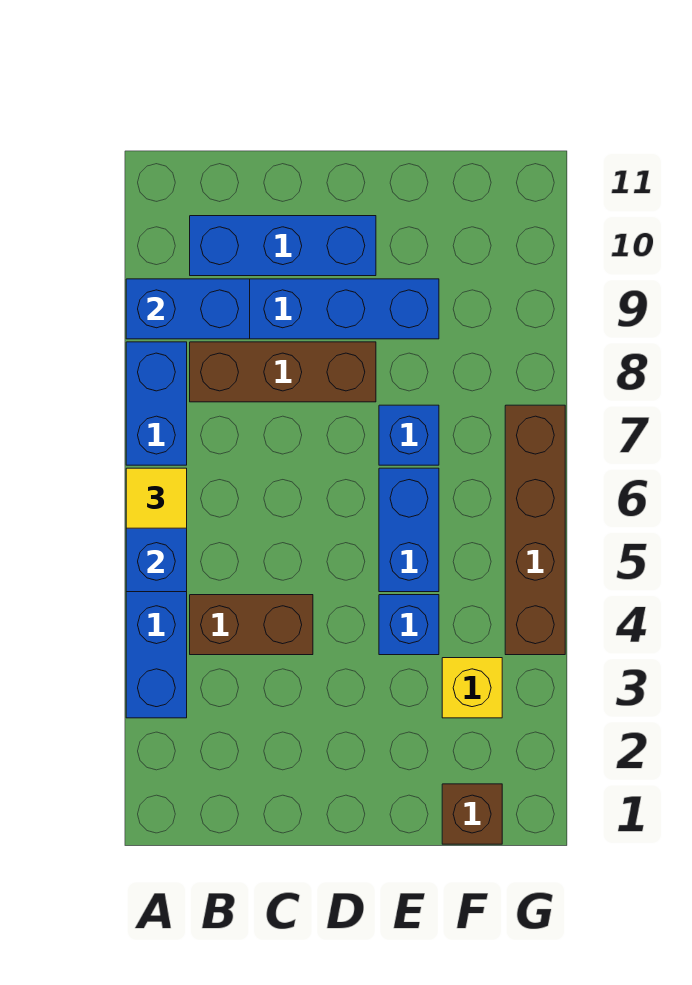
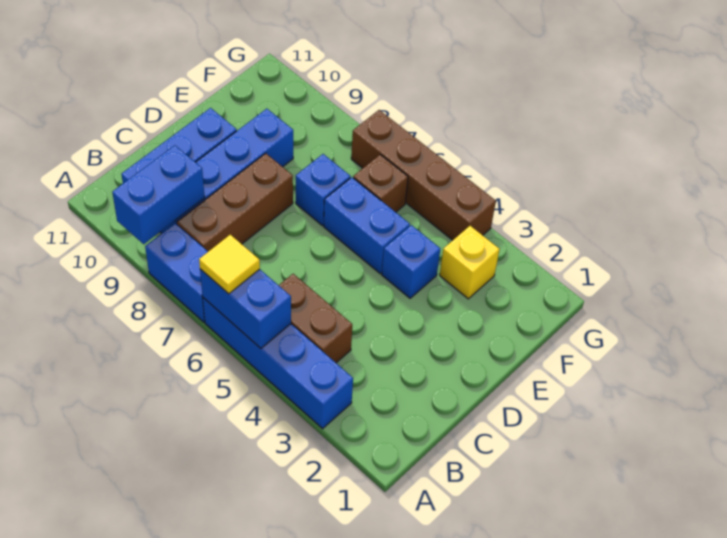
brown 1x2 brick [190,595,313,655] -> brown 1x2 brick turned to [279,274,352,363]
brown 1x1 brick [442,784,502,844] -> brown 1x1 brick moved to [353,155,408,212]

